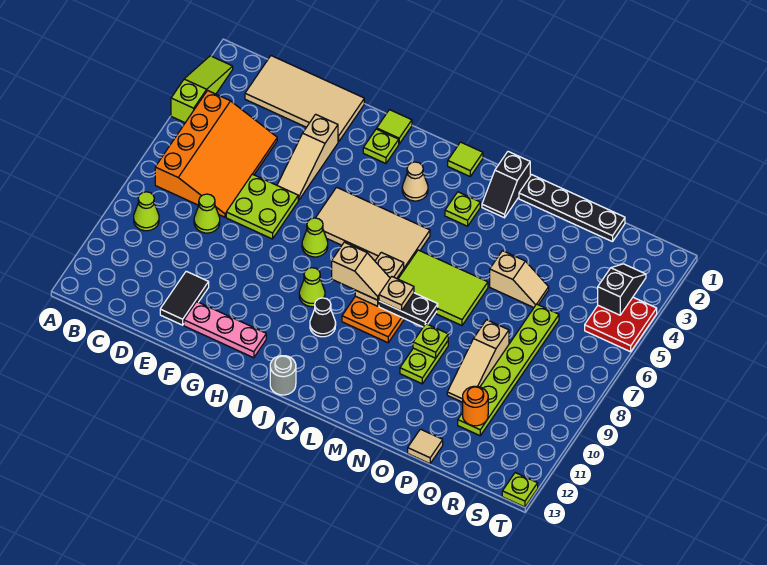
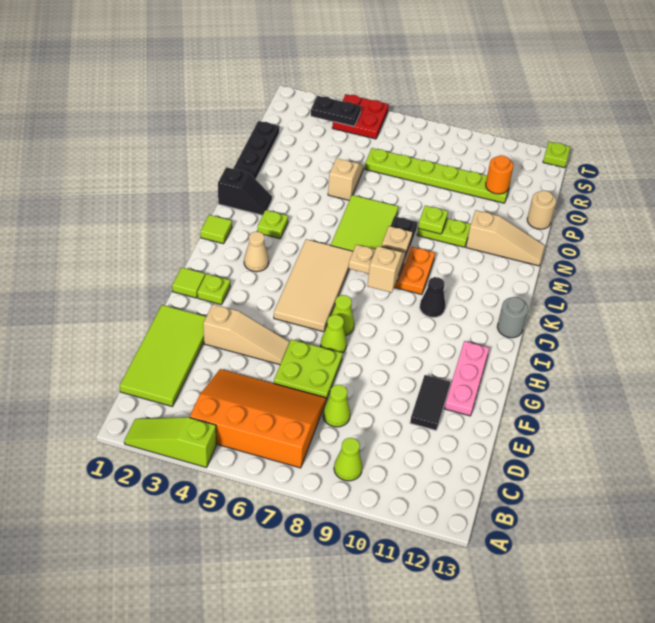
tan 2x4 tile [245,56,364,142] -> lime 2x4 tile [120,305,206,407]
black 1x2 tile [160,271,209,325] -> black 1x2 tile turned to [410,375,450,430]
lime 1x1 cone [299,268,325,307] -> lime 1x1 cone moved to [321,315,347,353]
tan 1x3 slope [447,320,509,402] -> tan 1x3 slope moved to [466,210,545,266]
tan 1x1 tile [408,429,443,464] -> tan 1x1 round brick [527,191,556,229]
black 1x2 slope [598,264,646,315] -> black 1x2 plate [311,96,361,126]

